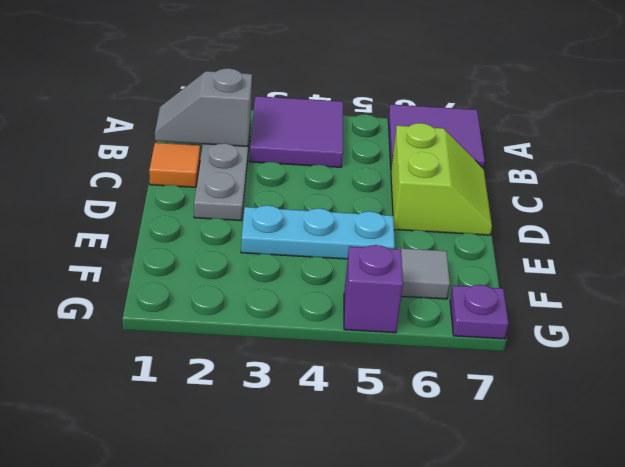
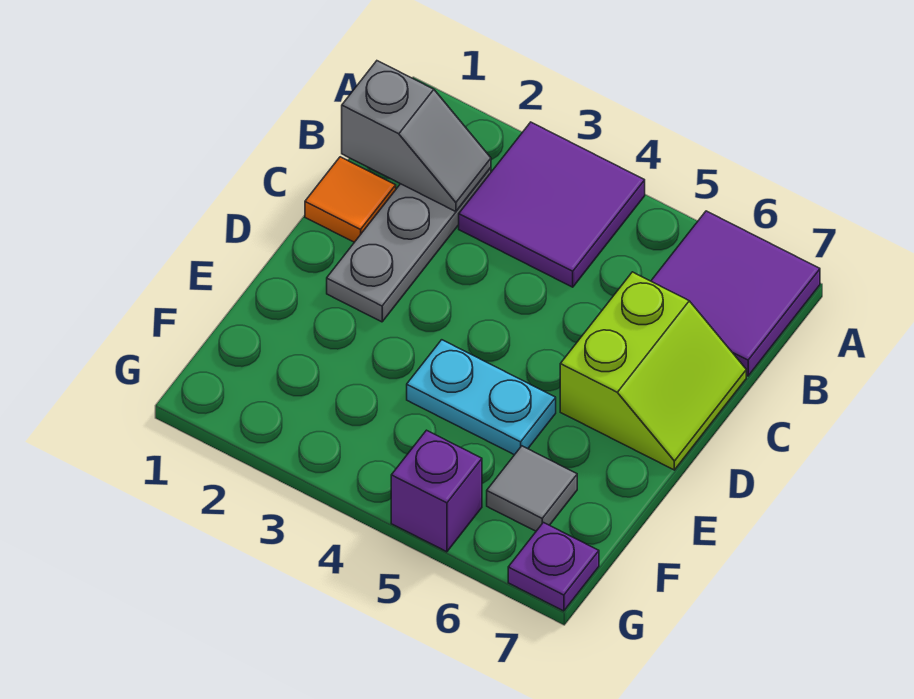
grey 1x2 slope [155,68,252,146] -> grey 1x2 slope turned to [342,61,491,212]
cyan 1x3 plate [241,205,395,259] -> cyan 1x2 plate [407,340,556,455]

